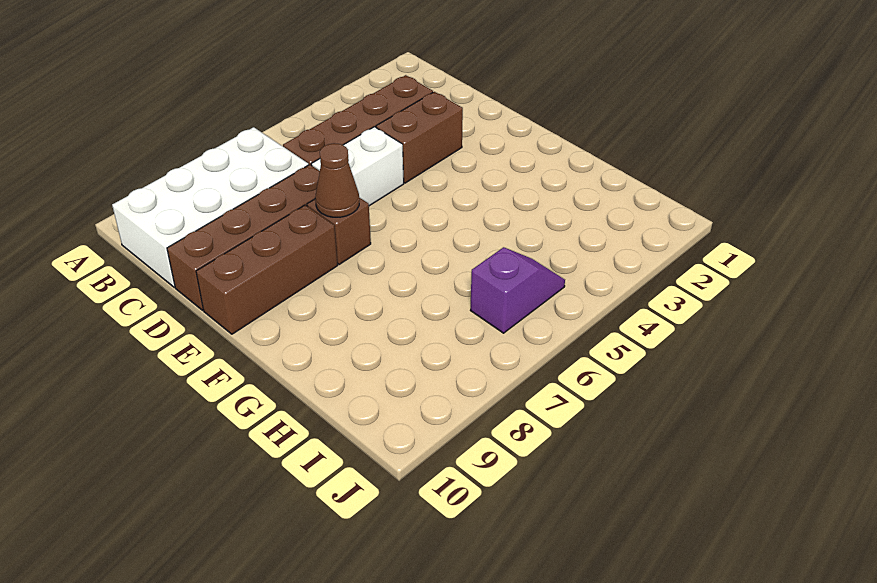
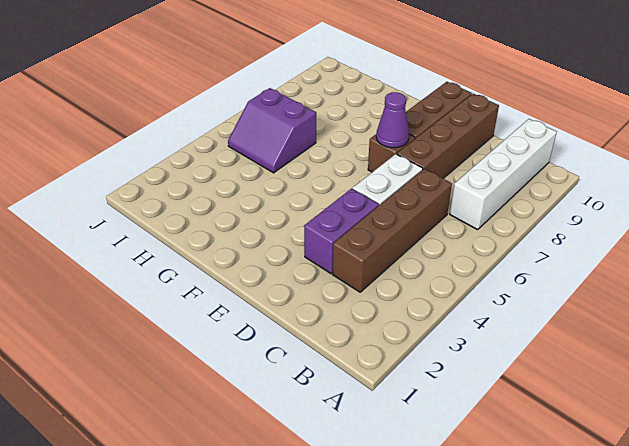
white 2x4 brick [112,127,308,287] -> white 1x4 brick [450,119,557,230]
brown 1x2 brick [376,92,463,183] -> purple 1x2 brick [304,189,379,274]
brown 1x1 cone [315,143,359,217] -> purple 1x1 cone [376,92,409,148]
purple 1x2 slope [470,247,565,333] -> purple 2x2 slope [228,88,316,173]

